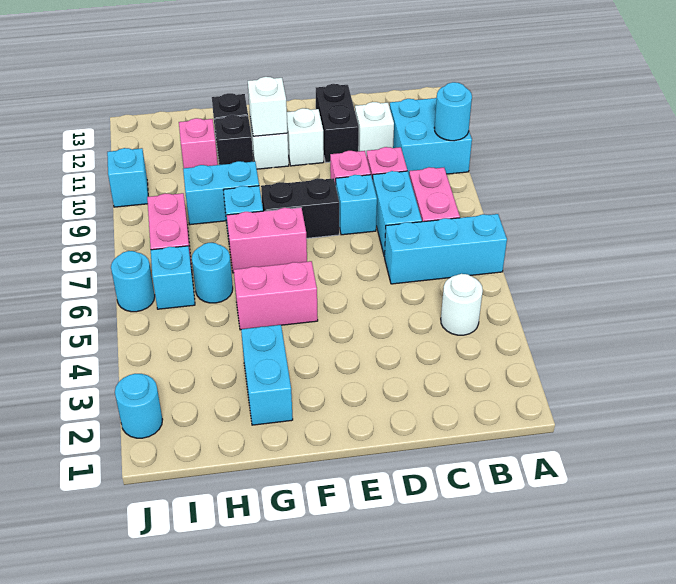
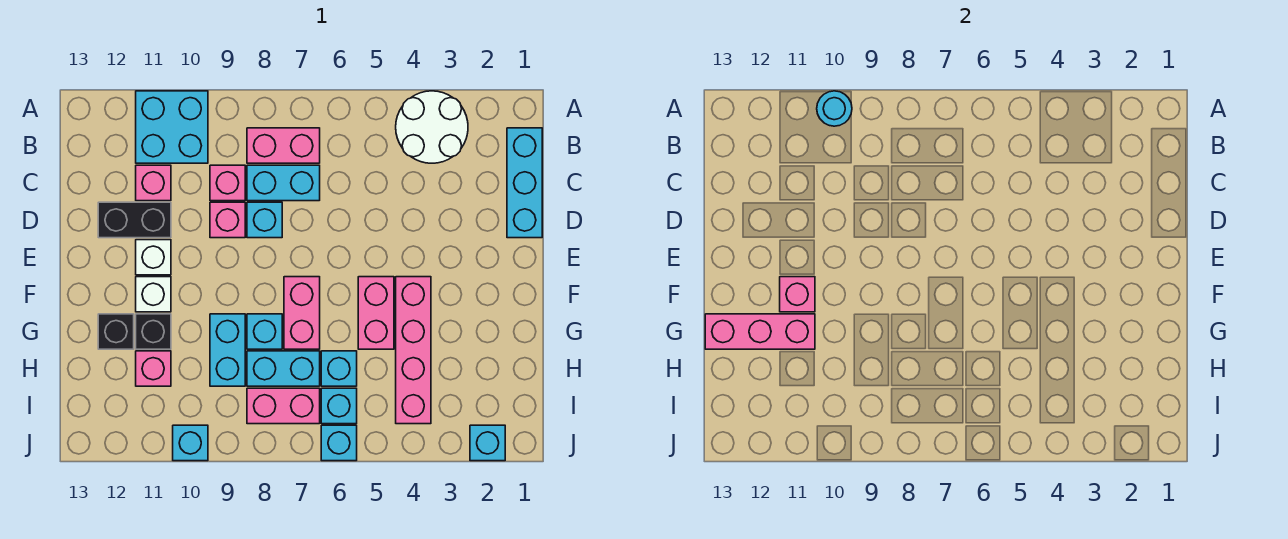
cyan 1x3 brick [385,214,507,284] -> cyan 1x3 brick moved to [507,128,542,238]
white 1x1 round brick [441,274,483,335] -> white 2x2 round brick [396,91,468,163]
white 1x1 brick [355,102,394,157] -> pink 1x1 brick [136,165,171,201]
black 1x2 brick [261,178,339,238] -> none
none -> pink 1x4 brick [396,277,431,424]
white 1x1 brick [248,77,287,136] -> pink 1x1 brick [780,277,815,312]
cyan 1x2 brick [241,325,293,425] -> cyan 1x2 brick moved to [247,351,320,386]
none -> pink 1x3 brick [705,314,815,349]
cyan 1x1 round brick [192,243,233,303] -> cyan 1x1 brick [321,351,357,386]
cyan 1x1 round brick [115,374,163,438] -> cyan 1x1 brick [470,425,505,461]
cyan 1x1 round brick [111,251,155,312] -> cyan 1x1 brick [321,425,357,461]

